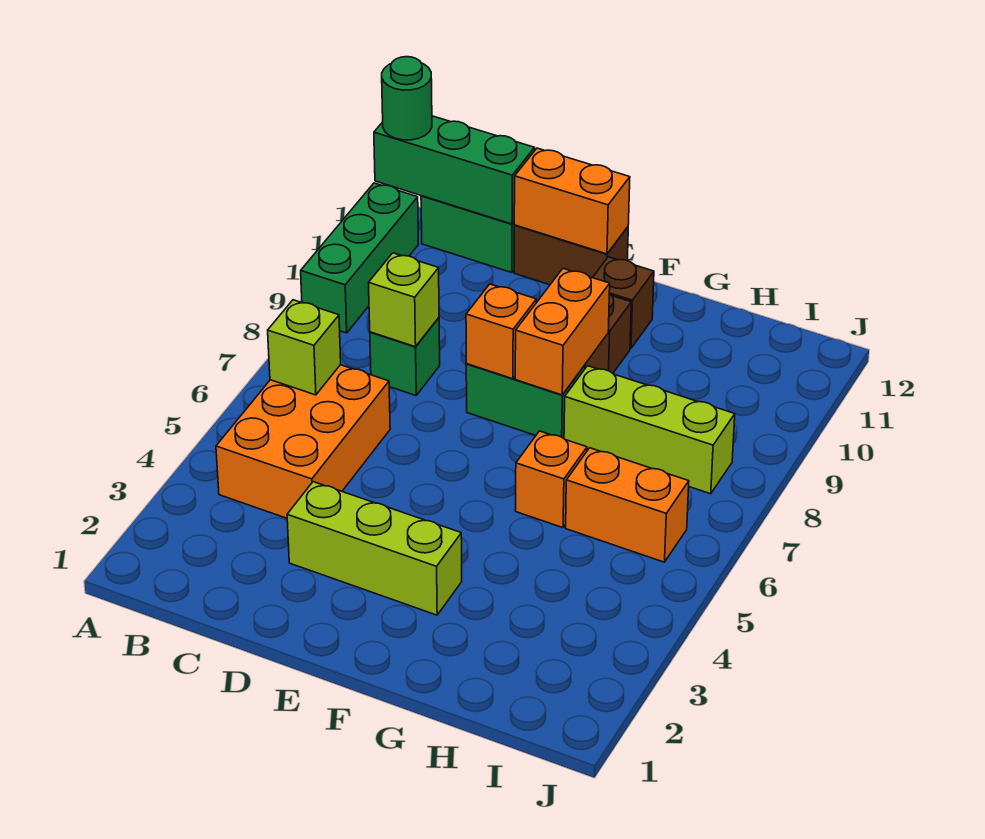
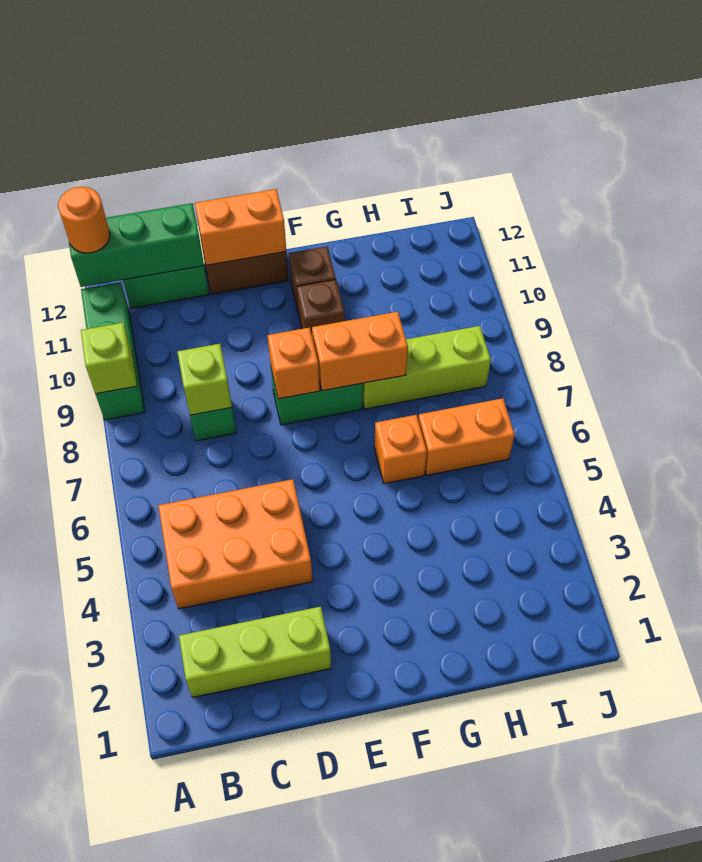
green 1x1 round brick [382,57,432,140] -> orange 1x1 round brick [58,187,110,253]
orange 2x3 brick [216,365,390,518] -> orange 2x3 brick turned to [158,479,312,609]
lime 1x1 brick [268,300,341,395] -> lime 1x1 brick moved to [81,323,137,394]
lime 1x3 brick [287,482,462,615] -> lime 1x3 brick moved to [179,607,331,697]
orange 1x2 brick [515,269,610,395] -> orange 1x2 brick turned to [312,312,408,391]

